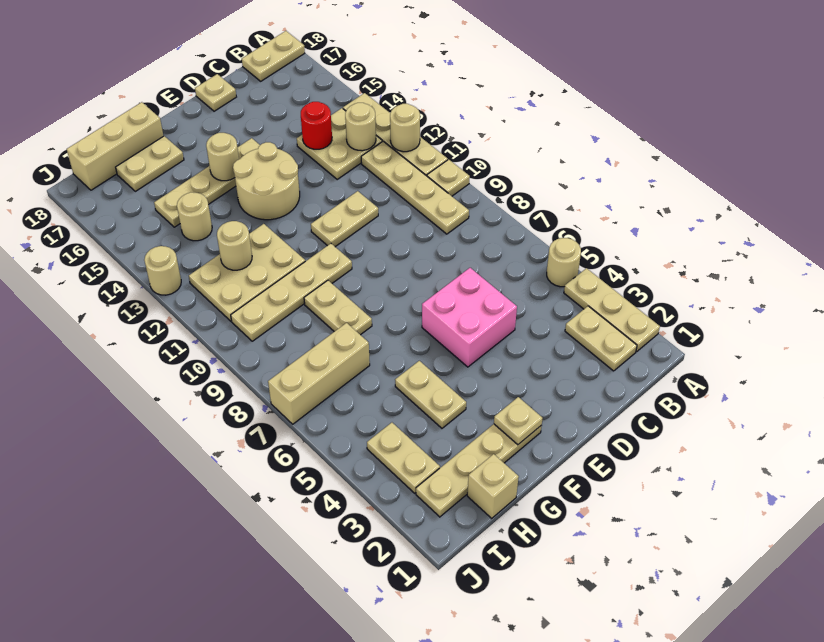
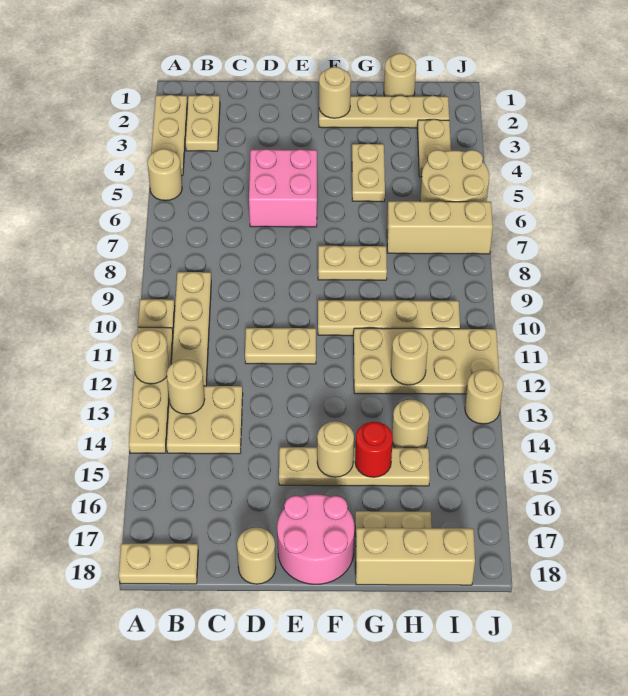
red 1x1 round brick [301,102,332,149] -> red 1x1 round brick moved to [355,422,393,477]
tan 1x1 plate [195,74,236,111] -> tan 1x1 round brick [237,528,276,584]
tan 2x2 round brick [233,142,300,220] -> tan 2x2 round brick moved to [420,150,489,202]
none -> pink 2x2 round brick [277,494,355,584]
tan 1x1 plate [494,397,543,445] -> tan 1x1 round brick [319,67,351,118]
tan 1x2 plate [304,280,372,335] -> tan 1x2 plate turned to [318,246,387,280]
tan 2x3 plate [189,224,305,321] -> tan 2x4 plate [354,328,499,394]
tan 1x1 brick [467,454,519,518] -> tan 1x1 round brick [384,53,416,96]

